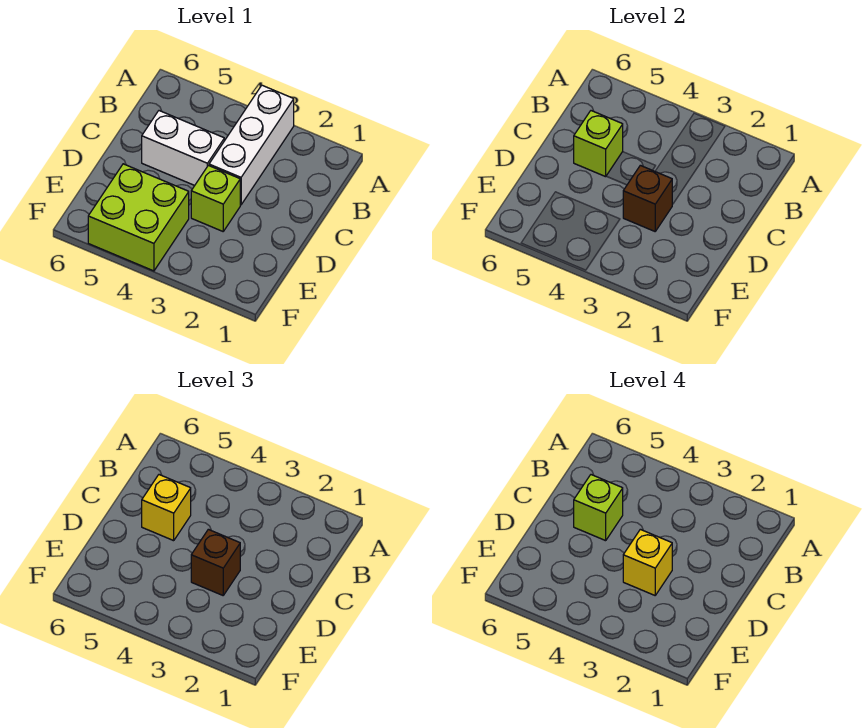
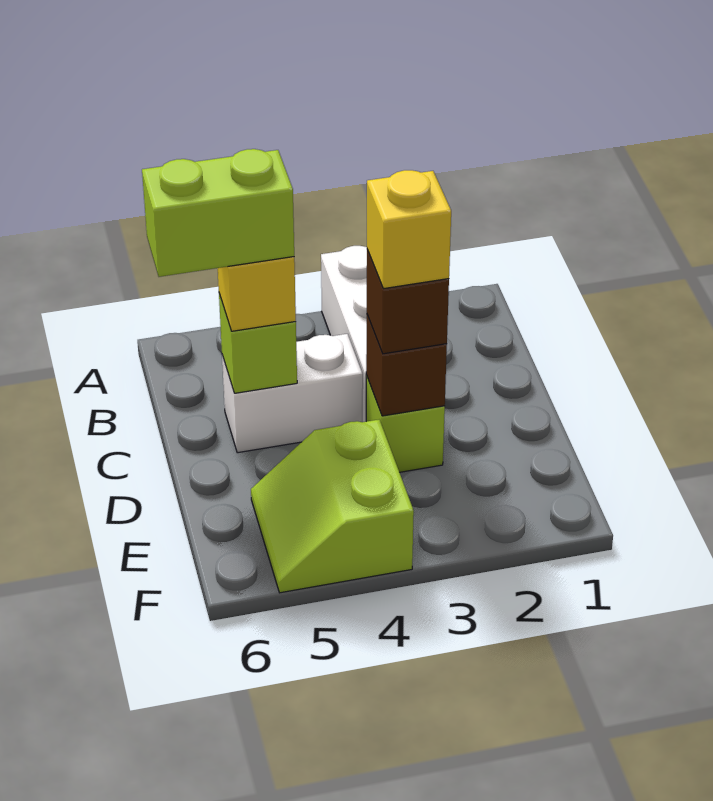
lime 1x1 brick [574,475,623,541] -> lime 1x2 brick [142,149,294,277]
lime 2x2 brick [88,164,189,271] -> lime 2x2 slope [251,420,414,593]

